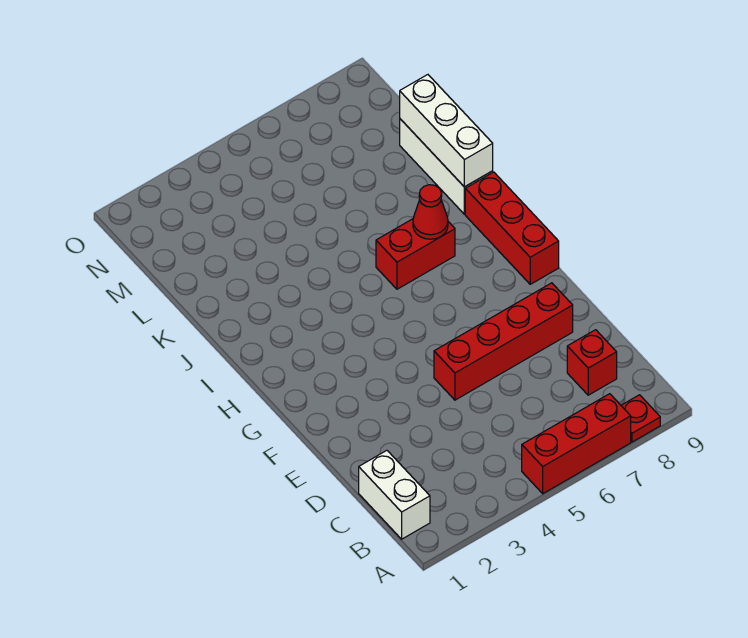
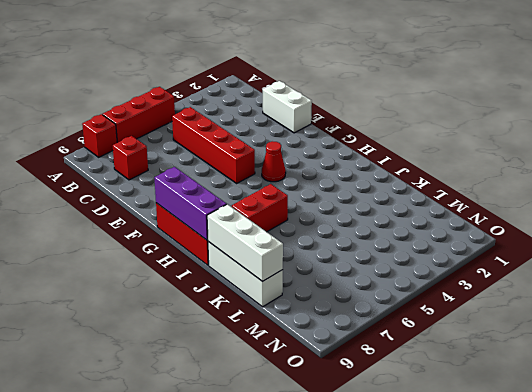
red 1x1 plate [621,395,660,442] -> red 1x1 brick [82,114,117,157]
white 1x2 brick [359,450,430,539] -> white 1x2 brick moved to [263,81,312,133]
red 1x4 brick [434,283,573,400] -> red 1x4 brick turned to [172,107,255,183]
none -> purple 1x3 brick [154,167,227,240]
red 1x1 cone [413,185,448,239] -> red 1x1 cone moved to [262,141,286,182]

